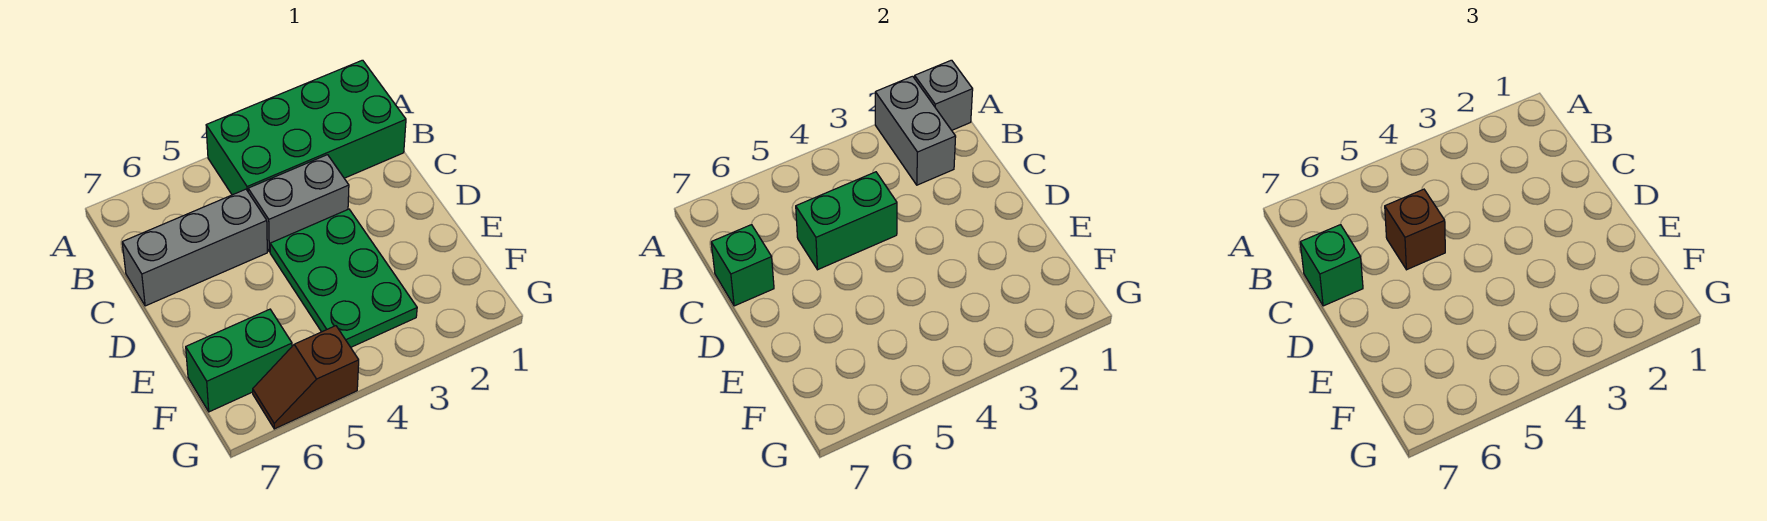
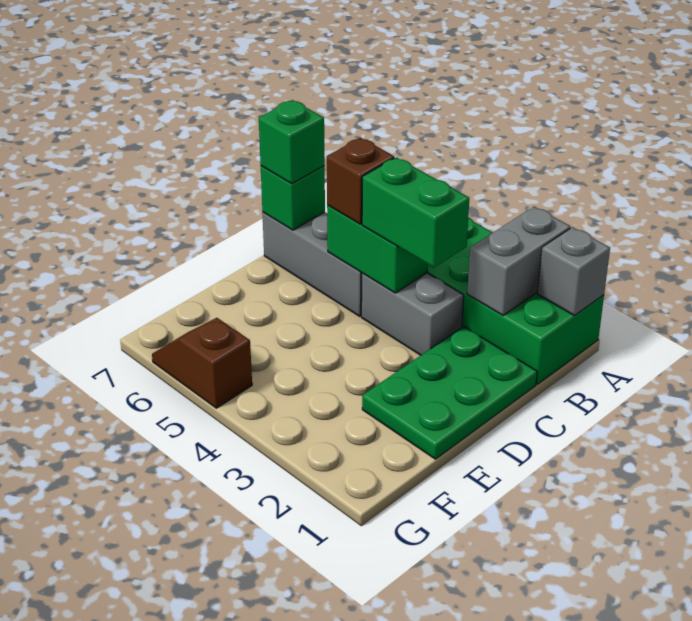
green 2x3 plate [270,209,417,347] -> green 2x3 plate moved to [362,326,537,459]
green 1x2 brick [186,309,292,412] -> green 1x2 brick moved to [362,157,469,268]

